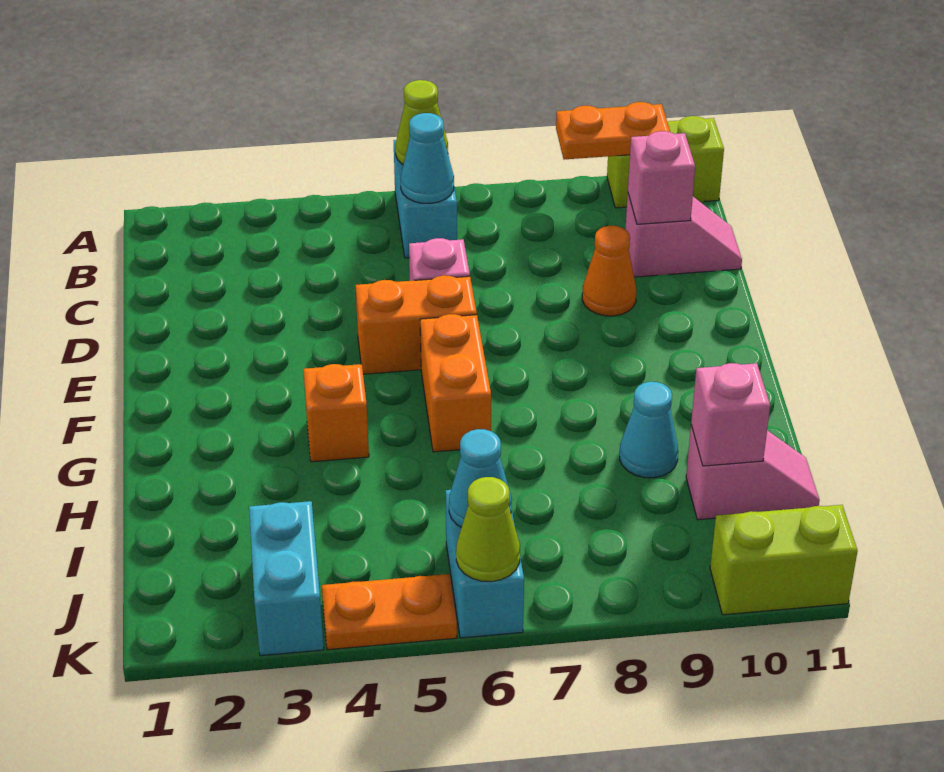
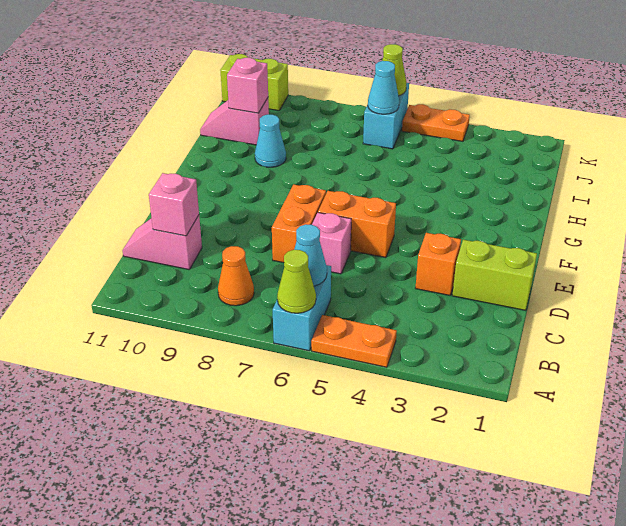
orange 1x2 plate [556,102,670,159] -> orange 1x2 plate moved to [311,315,397,367]
lime 1x2 brick [607,116,724,208] -> lime 1x2 brick moved to [452,240,537,310]
orange 1x1 cone [582,226,636,316] -> orange 1x1 cone moved to [218,246,254,306]
orange 1x2 brick [420,314,491,452] -> orange 1x2 brick moved to [272,184,326,263]
orange 1x1 brick [303,364,369,462] -> orange 1x1 brick moved to [416,233,461,295]
cyan 1x2 brick [249,501,324,656] -> none

